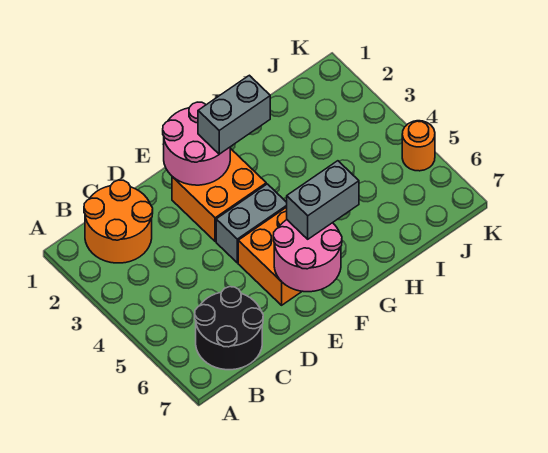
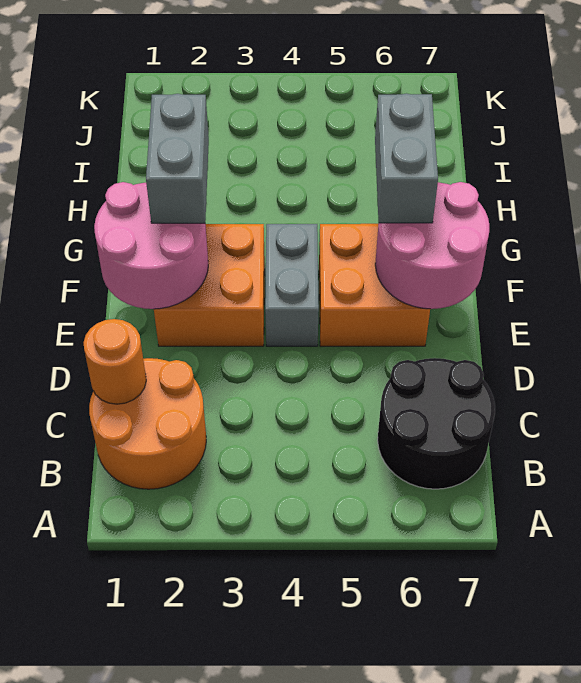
orange 1x1 round brick [402,121,435,171] -> orange 1x1 round brick moved to [84,319,146,404]

